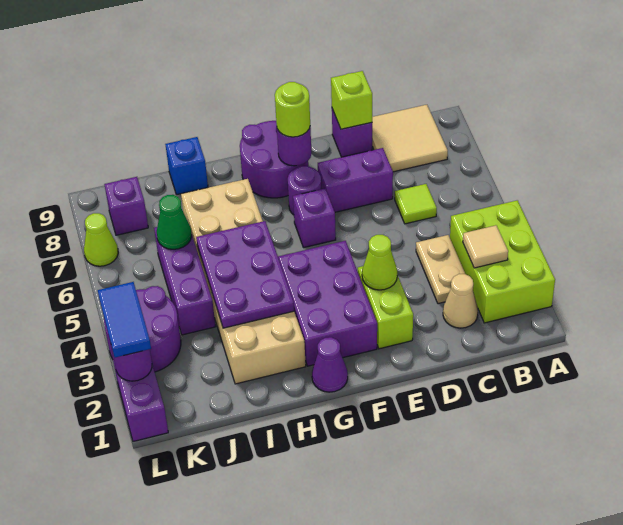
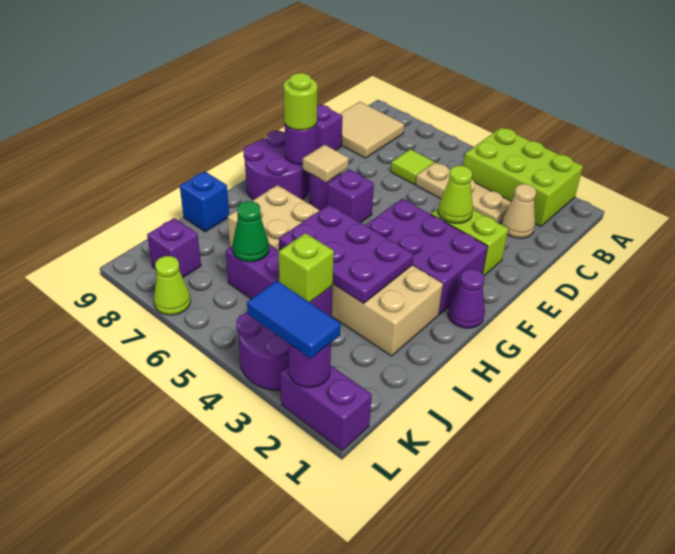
tan 1x1 tile [463,225,508,268] -> tan 1x1 tile moved to [303,145,349,182]
tan 1x2 plate [416,235,465,304] -> tan 1x3 plate [416,162,511,223]
purple 1x2 brick [318,148,393,212] -> none
lime 1x1 brick [331,71,372,129] -> lime 1x1 brick moved to [279,233,334,302]

